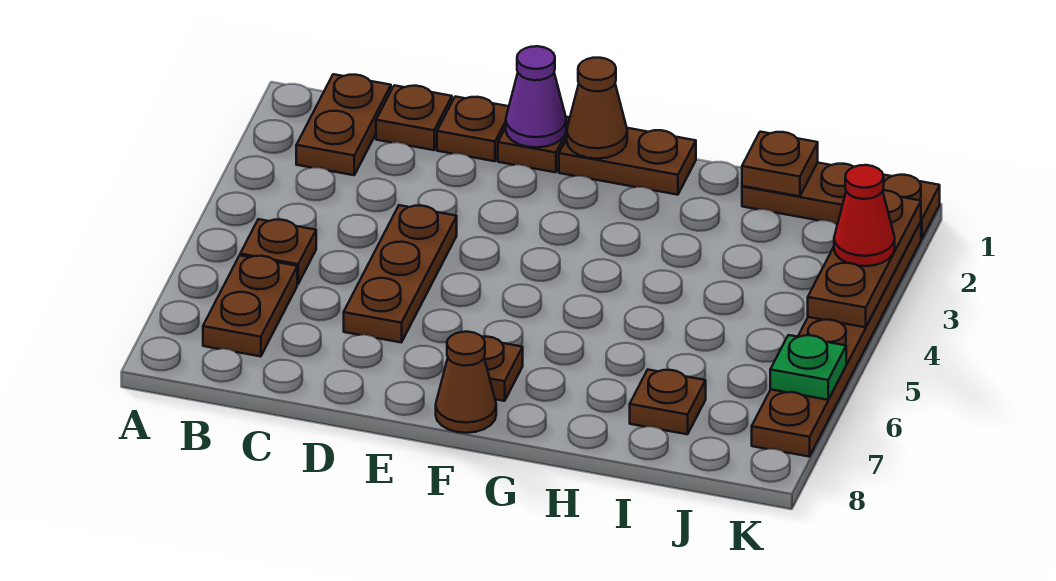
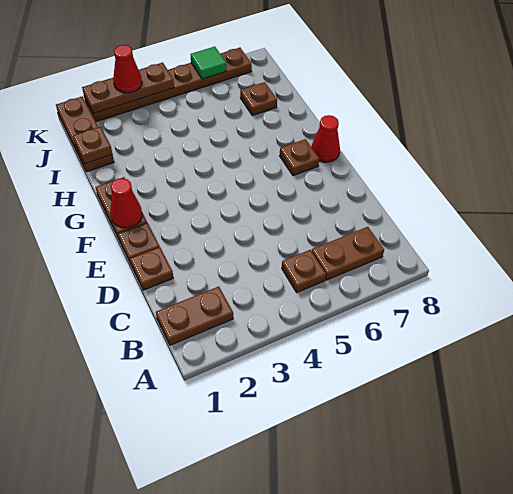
brown 1x1 plate [376,85,452,150] -> none
brown 1x3 plate [344,205,457,342] -> none
purple 1x1 cone [506,46,566,147] -> none
brown 1x1 cone [567,58,627,159] -> red 1x1 cone [110,178,142,228]
brown 1x1 cone [436,332,496,433] -> red 1x1 cone [311,115,340,162]
green 1x1 plate [770,335,846,400] -> green 1x1 tile [191,47,226,79]

